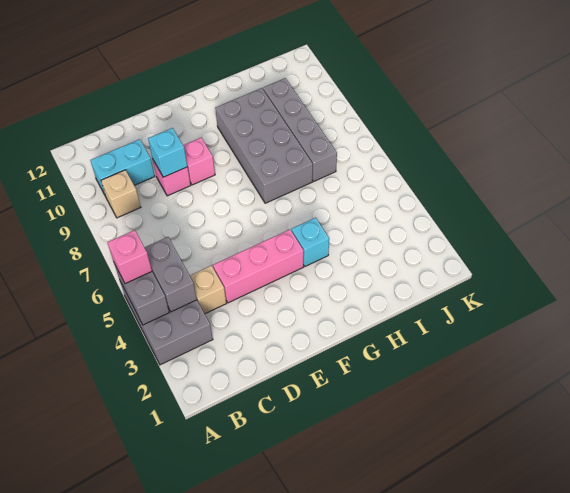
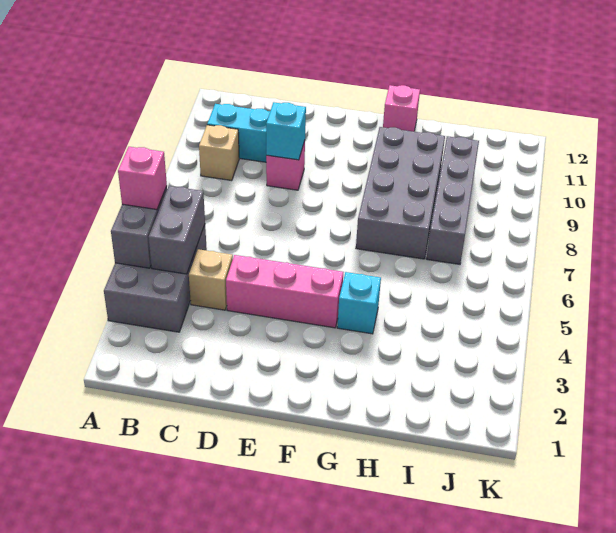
pink 1x1 brick [183,138,215,185] -> pink 1x1 brick moved to [383,85,420,132]

